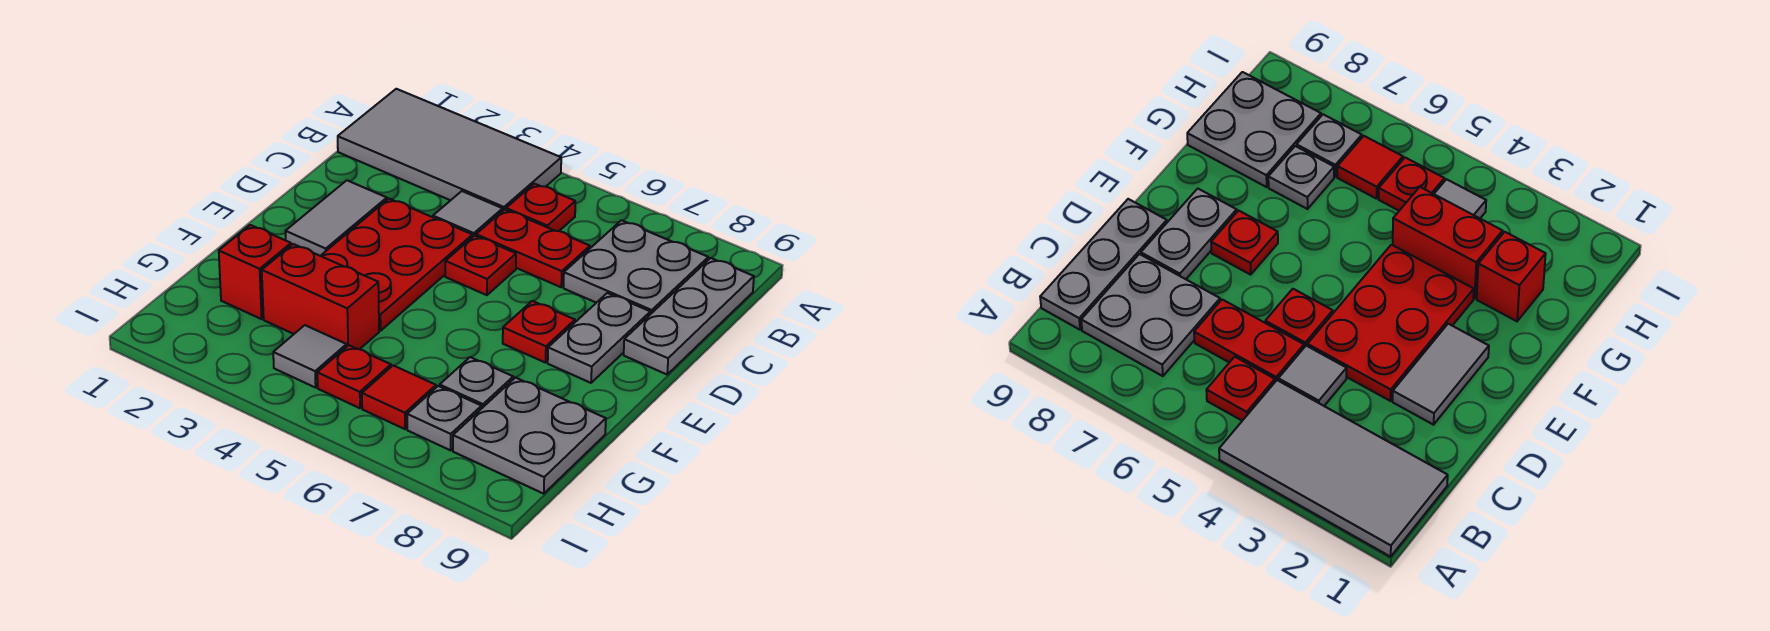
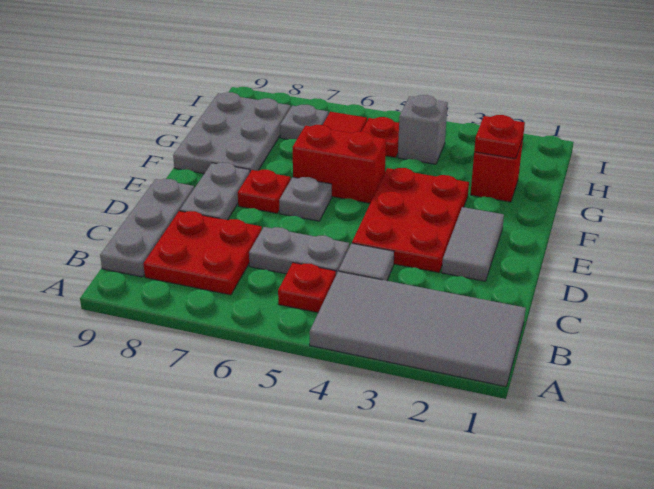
grey 2x2 plate [564,220,708,314] -> red 2x2 plate [143,211,262,295]
red 1x2 plate [476,209,590,287] -> grey 1x2 plate [249,227,349,274]
red 1x1 plate [445,236,516,295] -> red 1x1 plate moved to [474,115,525,159]
red 1x2 brick [262,244,379,349] -> red 1x2 brick moved to [293,125,386,203]
grey 1x1 plate [440,357,513,408] -> grey 1x1 plate moved to [279,177,332,221]
grey 2x2 plate [453,377,606,494] -> grey 2x3 plate [173,92,291,173]
grey 1x1 tile [273,325,347,388] -> grey 1x1 brick [398,95,448,164]

